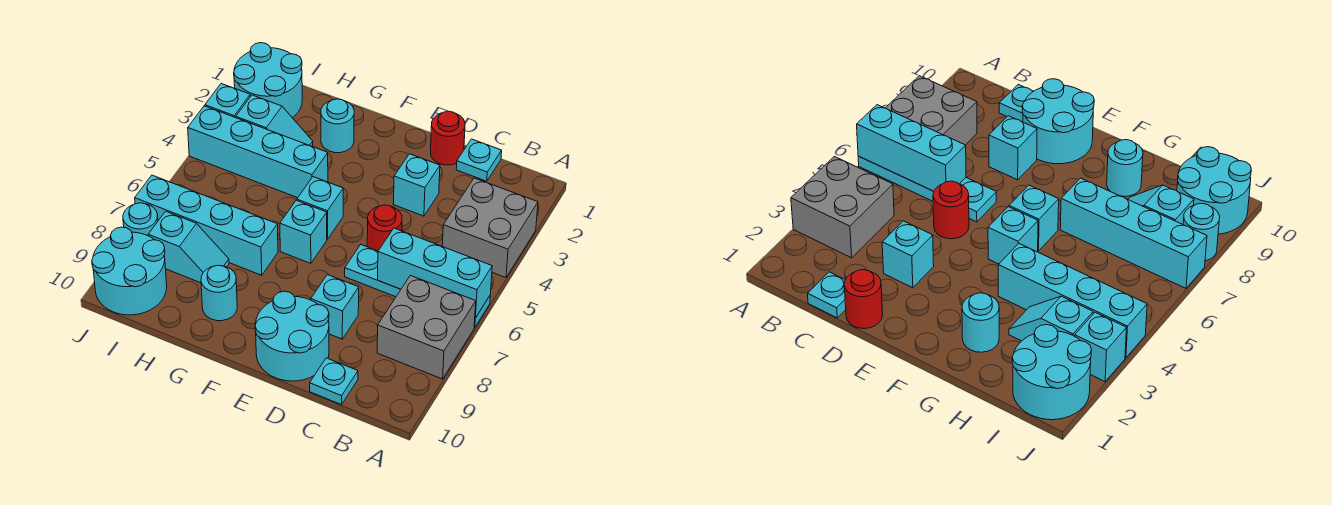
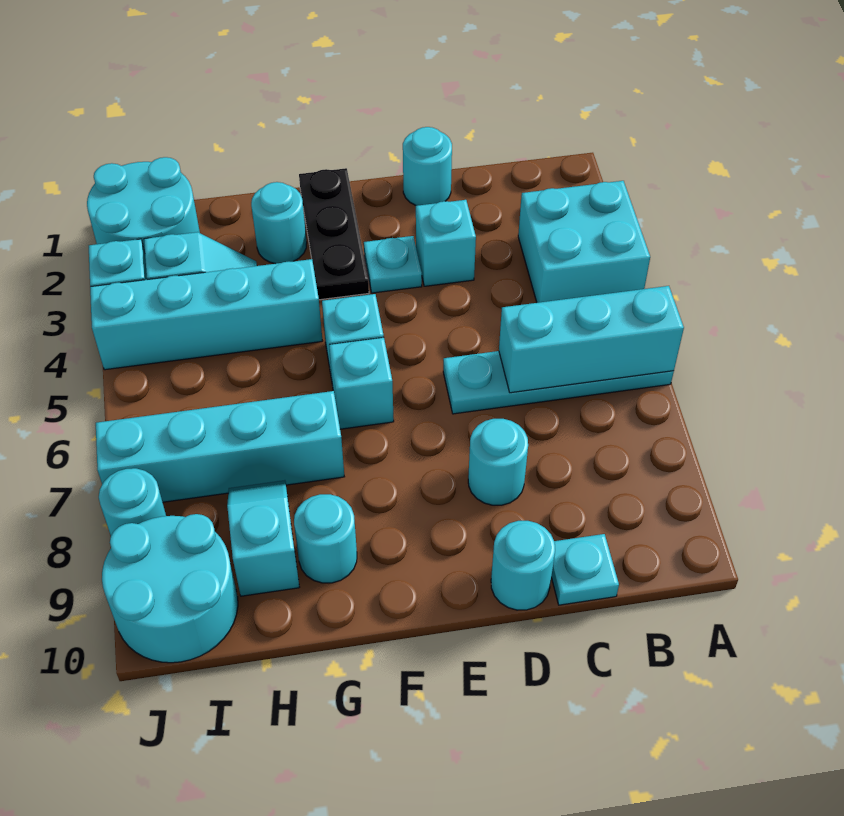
grey 2x2 brick [442,178,538,278] -> cyan 2x2 brick [518,181,650,303]
grey 2x2 brick [377,275,476,379] -> none
cyan 1x1 plate [456,139,502,181] -> cyan 1x1 plate moved to [364,236,422,293]
red 1x1 round brick [431,111,465,165] -> cyan 1x1 round brick [403,127,452,206]
red 1x1 round brick [367,205,402,251] -> none
cyan 1x1 brick [311,275,359,339] -> cyan 1x1 round brick [468,419,528,505]
cyan 2x2 round brick [255,291,329,381] -> cyan 1x1 round brick [491,521,555,610]
none -> black 1x3 plate [299,168,369,300]
cyan 1x2 slope [148,211,229,283] -> cyan 1x2 slope turned to [227,480,299,596]

